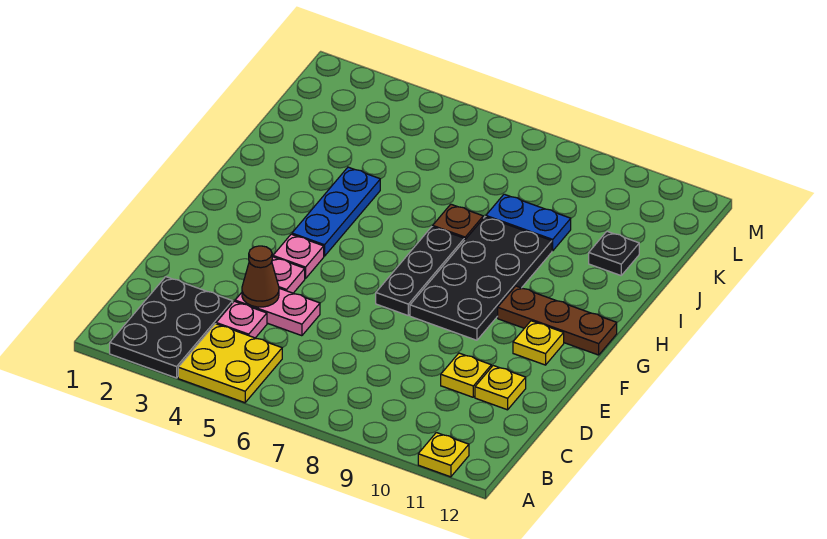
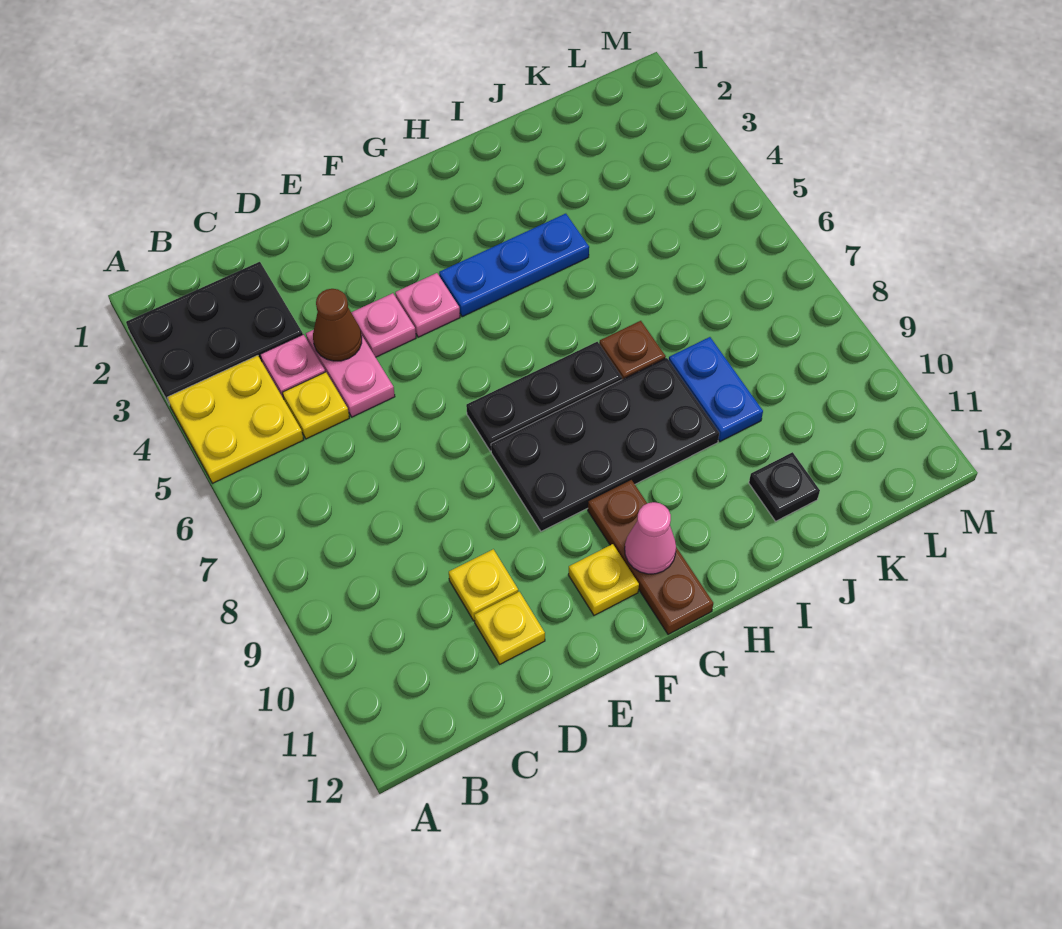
yellow 1x1 plate [418,433,469,477] -> yellow 1x1 plate moved to [282,372,349,439]
none -> pink 1x1 cone [625,502,676,574]

